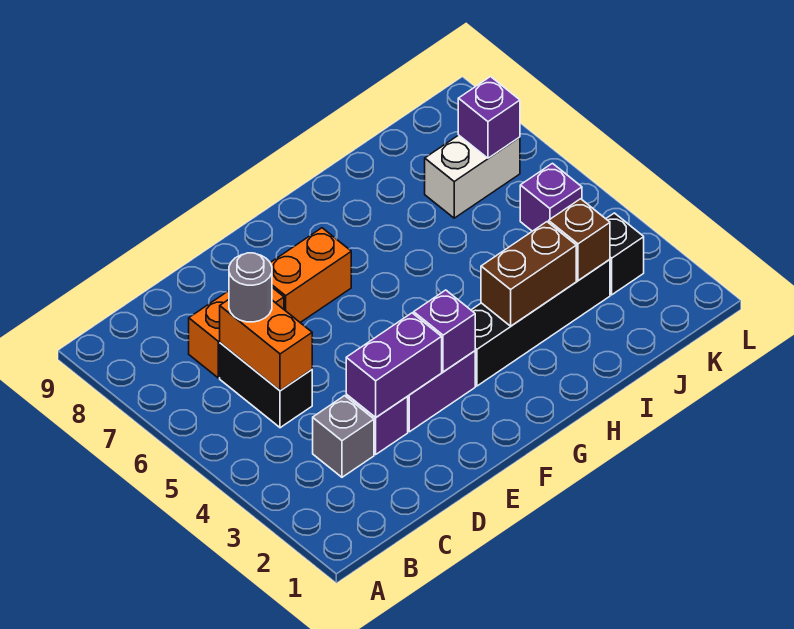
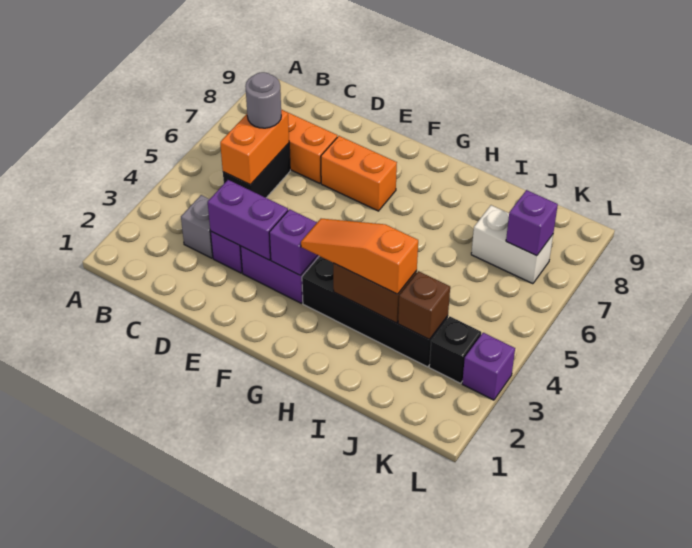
none -> orange 1x3 slope [301,219,418,294]
purple 1x1 brick [520,163,582,231] -> purple 1x1 brick moved to [462,333,515,400]

